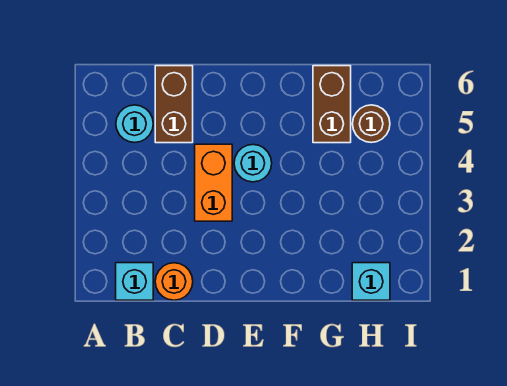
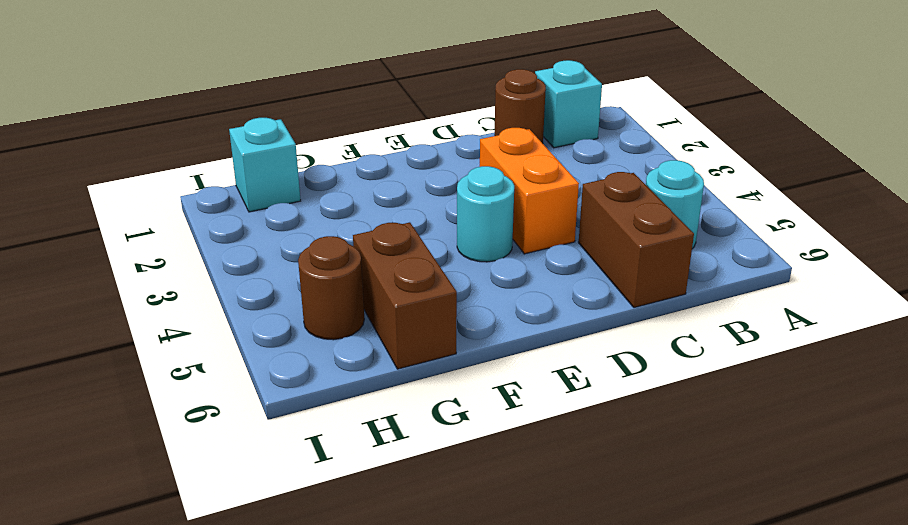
orange 1x1 round brick [155,263,193,300] -> brown 1x1 round brick [494,69,546,143]

